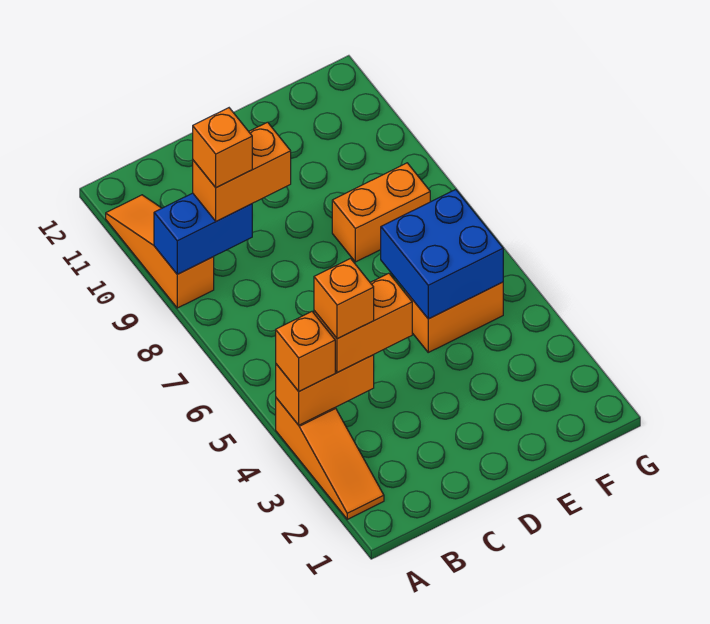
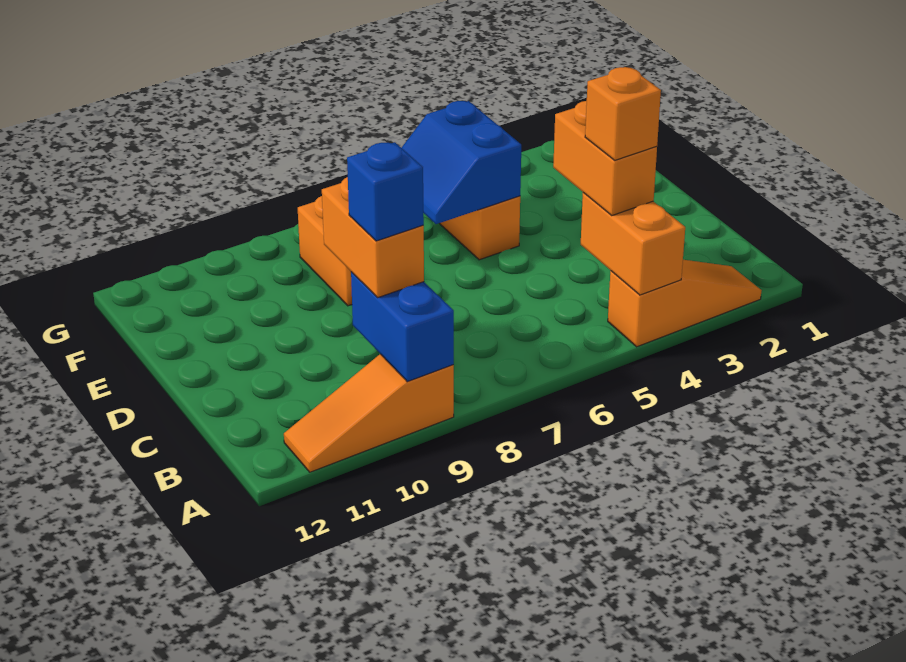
orange 1x1 brick [276,312,335,391] -> none
orange 1x1 brick [193,108,252,188] -> blue 1x1 brick [347,142,424,241]
blue 2x2 brick [381,190,503,319] -> blue 2x2 slope [402,101,521,224]

